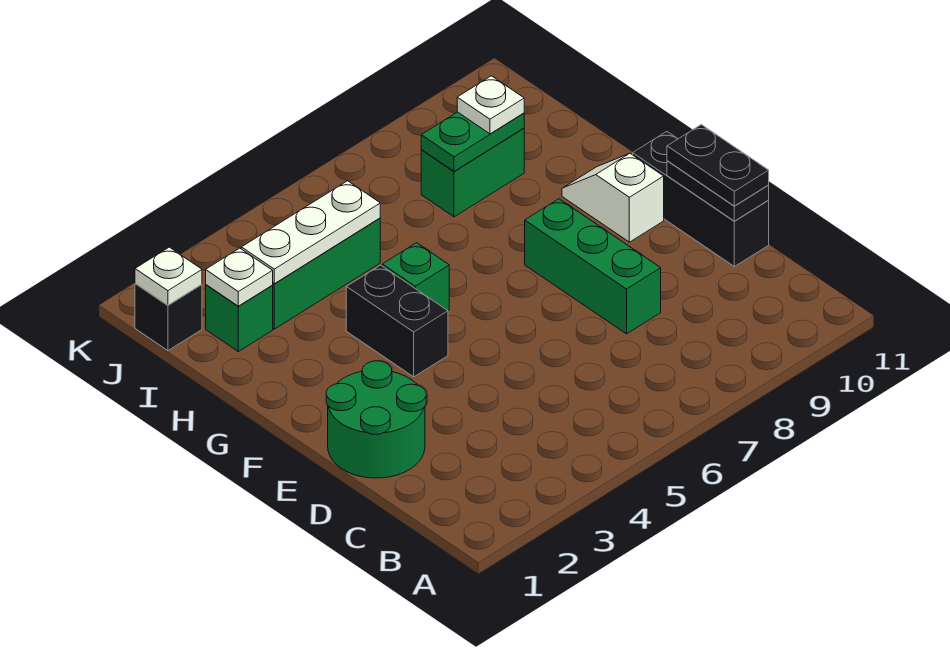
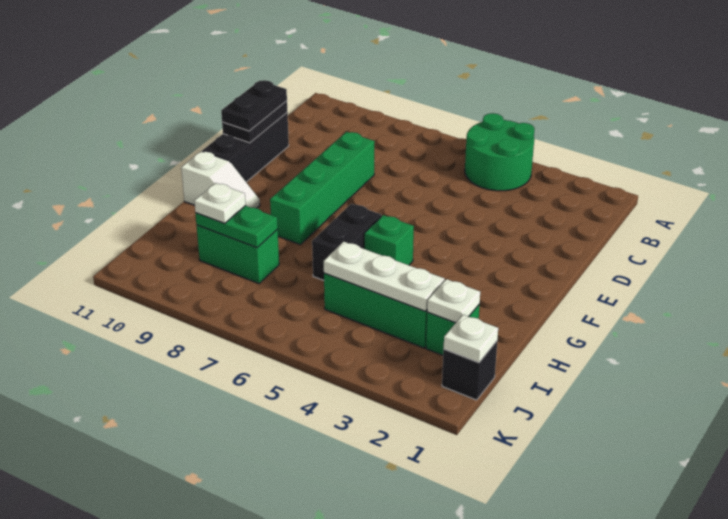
green 2x2 round brick [326,361,426,478] -> green 2x2 round brick moved to [465,113,535,191]
green 1x3 brick [525,199,661,334] -> green 1x4 brick [270,132,375,245]
black 1x2 brick [346,265,448,377] -> black 1x2 brick moved to [312,204,381,281]
white 1x2 slope [562,153,664,242] -> white 1x2 slope turned to [181,151,260,208]

